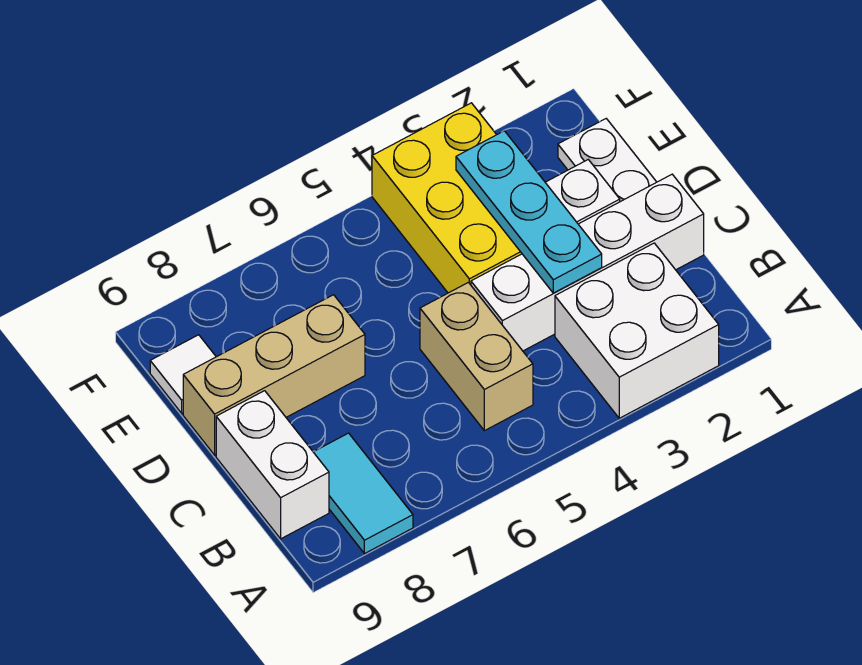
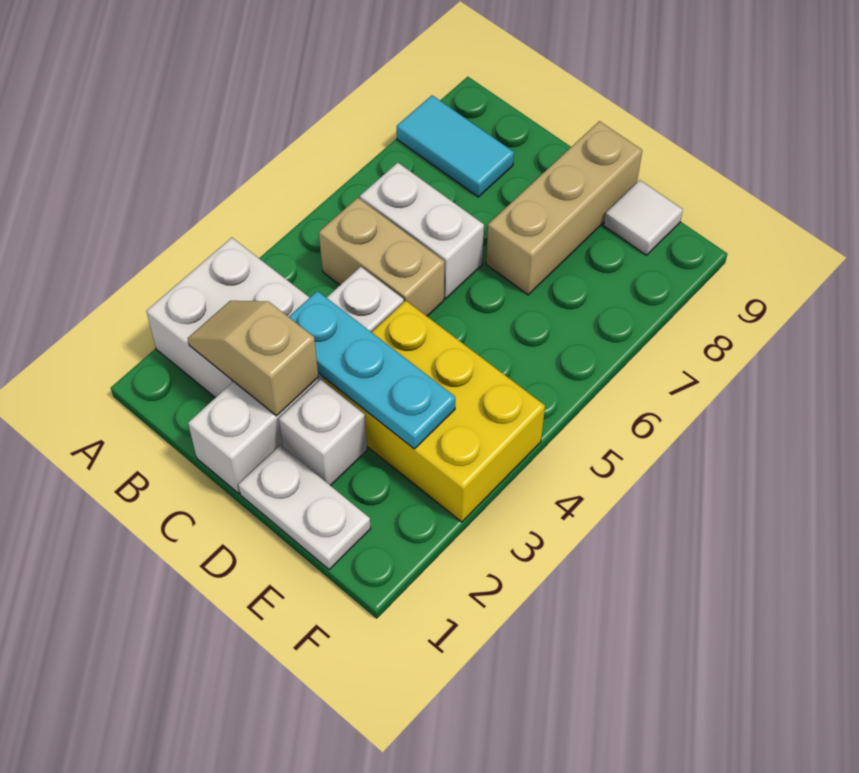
none -> tan 1x2 slope [188,301,319,416]
white 1x2 brick [216,391,329,539] -> white 1x2 brick moved to [360,163,484,299]

